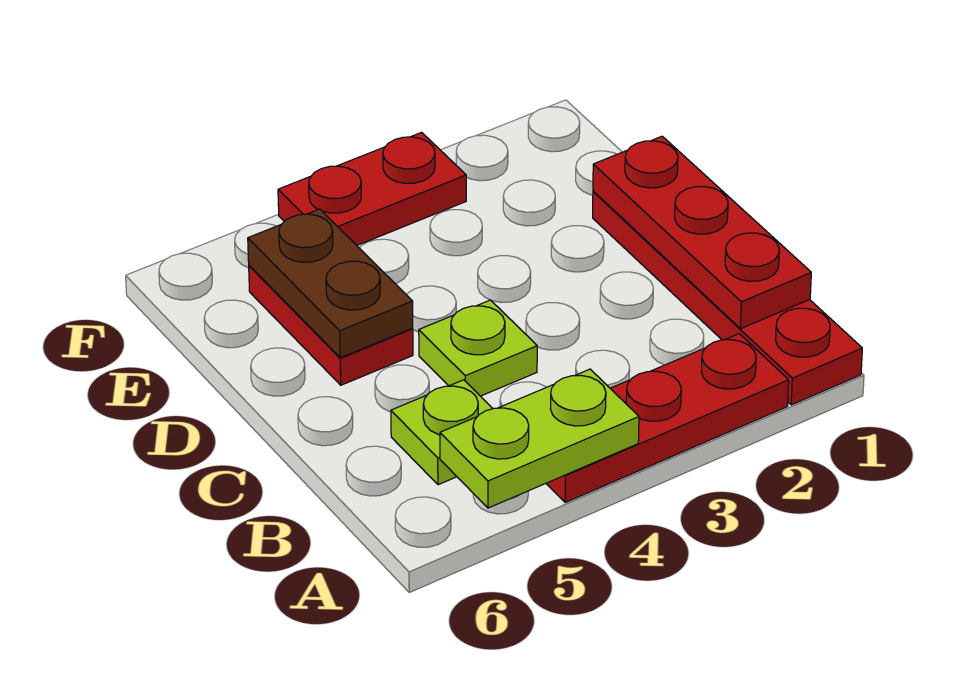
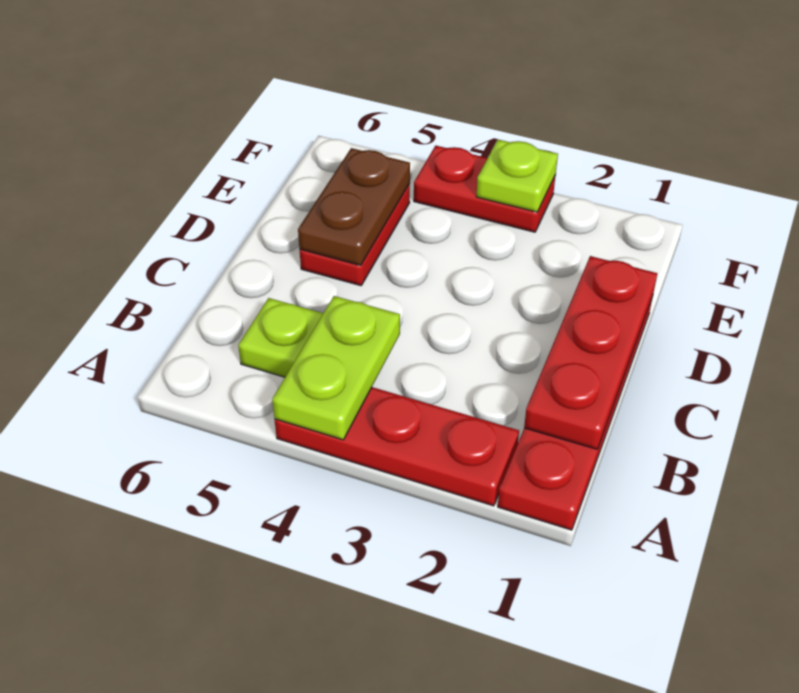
lime 1x2 plate [440,369,639,508] -> lime 1x2 plate turned to [272,296,400,440]
lime 1x1 plate [419,300,537,396] -> lime 1x1 plate moved to [476,140,558,212]

